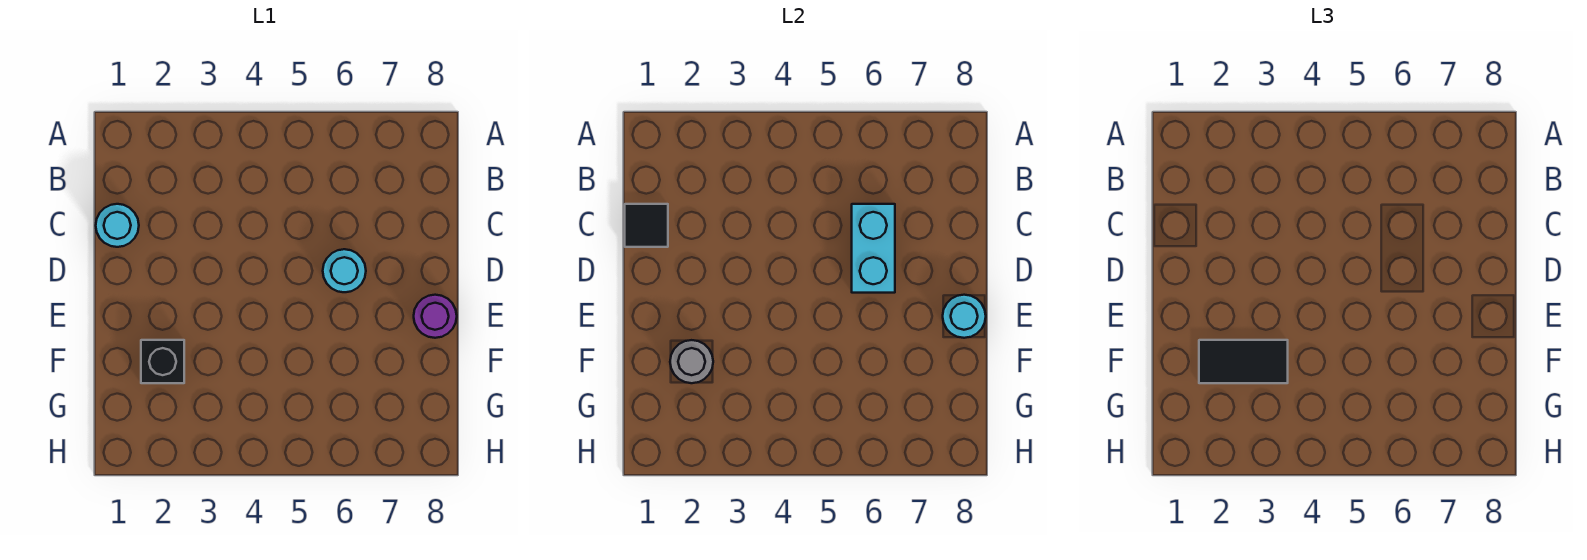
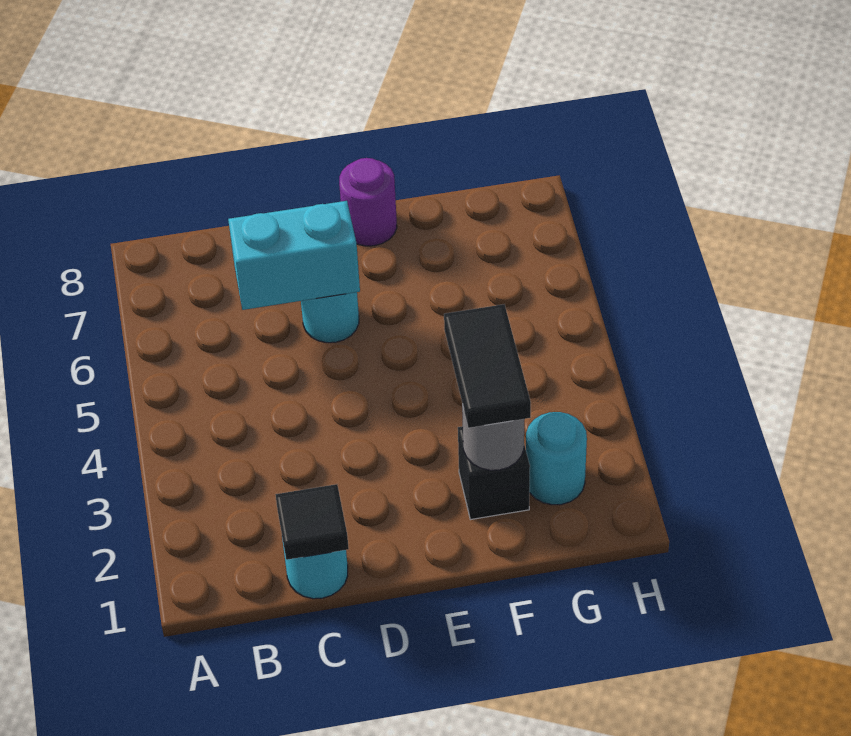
cyan 1x1 round brick [943,295,986,338] -> cyan 1x1 round brick moved to [526,412,587,505]

